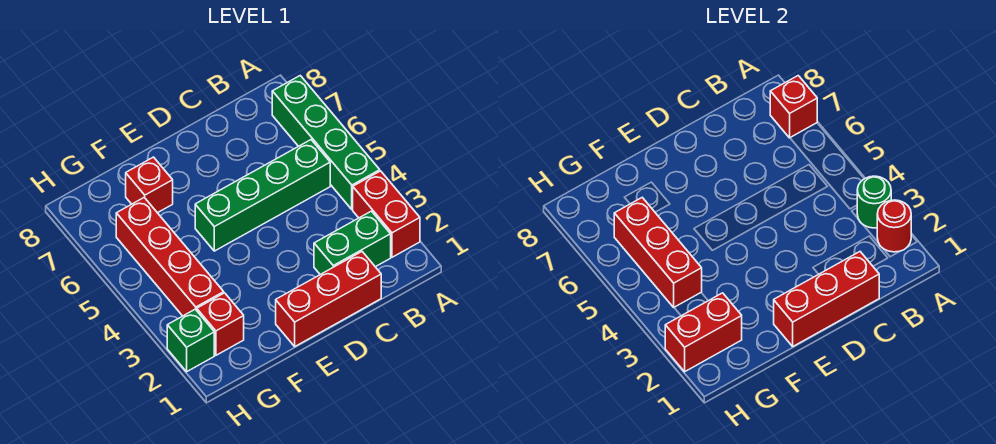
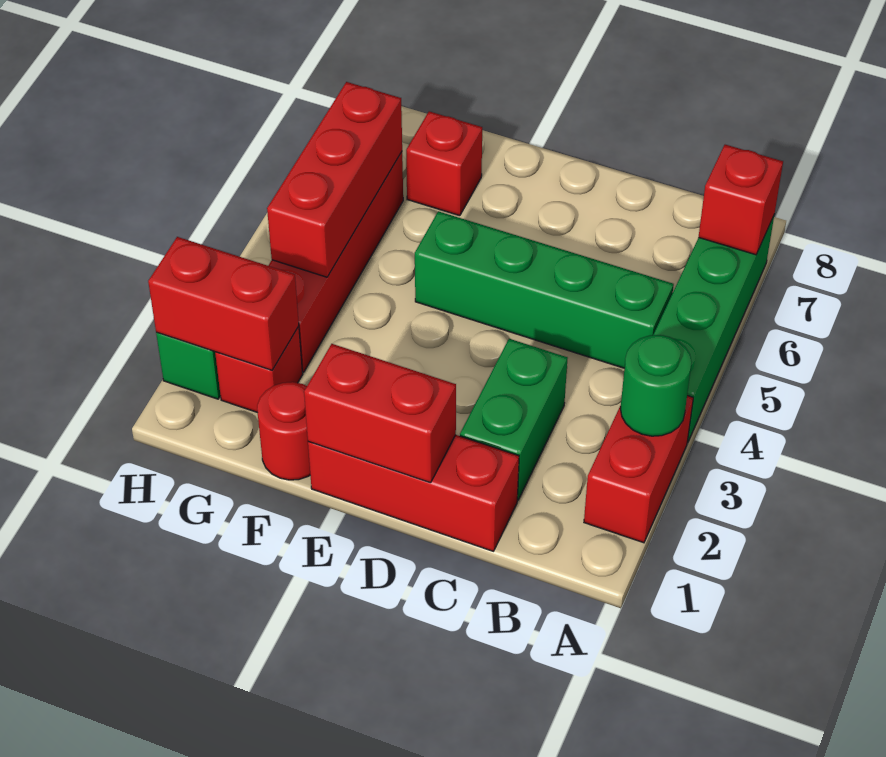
red 1x1 round brick [877,200,911,252] -> red 1x1 round brick moved to [257,382,310,480]
green 1x2 brick [314,211,391,275] -> green 1x2 brick turned to [460,339,568,500]
red 1x3 brick [774,252,879,346] -> red 1x2 brick [304,344,456,483]

